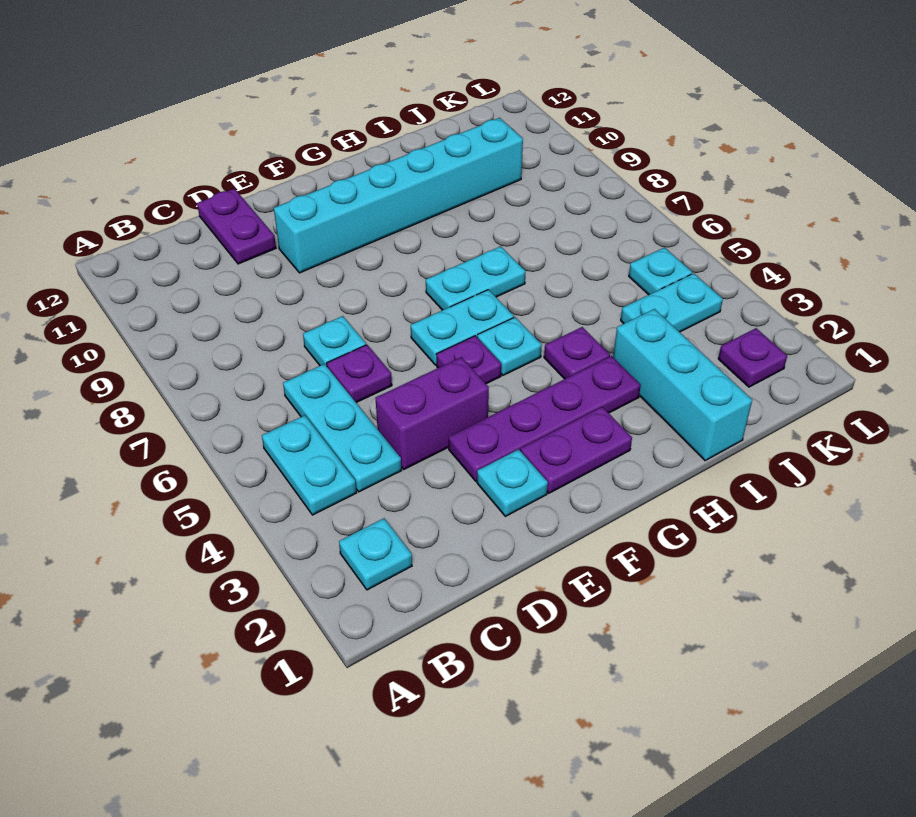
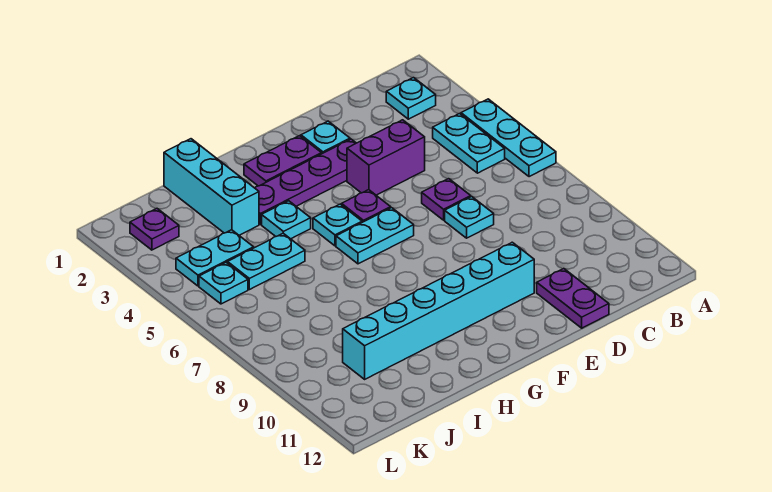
cyan 1x3 plate [283,364,401,492] -> cyan 1x3 plate moved to [461,99,556,177]
cyan 1x2 plate [426,246,526,310] -> cyan 1x2 plate moved to [228,233,305,290]
purple 1x1 plate [544,327,610,379] -> cyan 1x1 plate [262,201,311,239]

